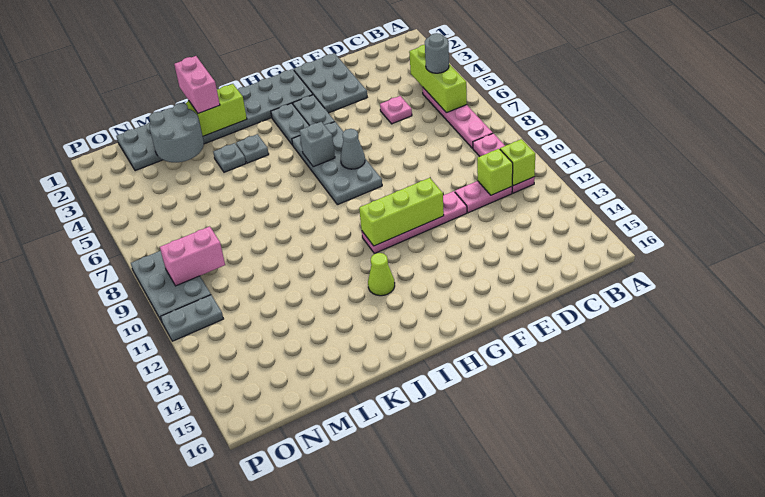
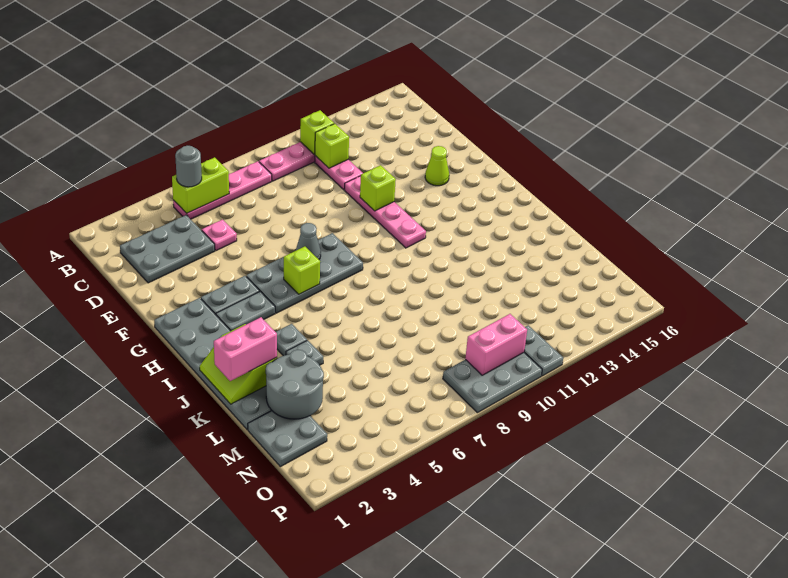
lime 1x3 brick [409,45,467,113] -> lime 1x2 brick [172,157,229,213]
grey 2x3 plate [294,53,367,113] -> grey 2x3 plate moved to [120,215,215,283]
lime 1x3 brick [359,178,444,246] -> lime 1x1 brick [360,165,396,211]
grey 1x1 brick [300,122,335,167] -> lime 1x1 brick [284,247,320,294]
lime 1x1 cone [368,253,395,296] -> lime 1x1 cone moved to [425,146,449,186]
pink 1x2 brick [160,226,225,286] -> pink 1x2 brick turned to [465,314,527,375]

